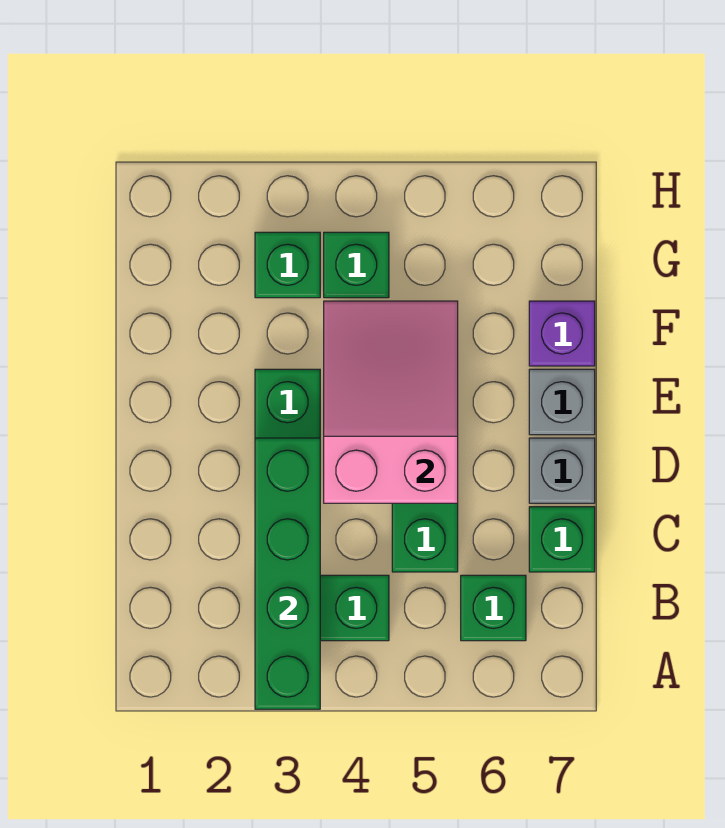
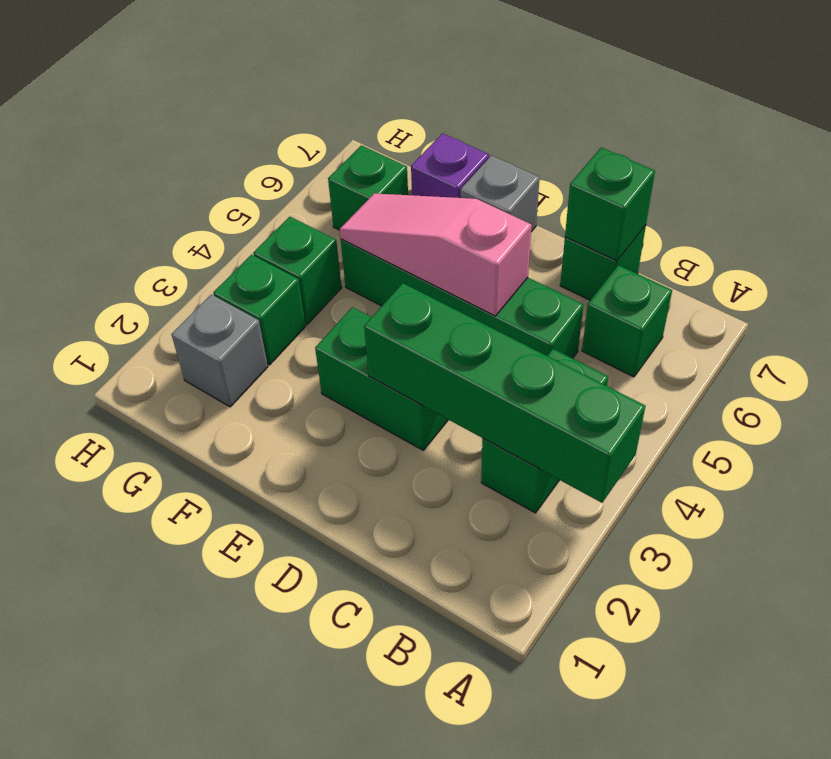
none -> green 1x1 brick [565,148,655,261]
pink 2x3 slope [324,301,458,503] -> pink 1x3 slope [340,193,532,316]
grey 1x1 brick [529,438,595,503] -> grey 1x1 brick moved to [172,294,268,407]
none -> green 1x1 brick [328,145,408,230]

